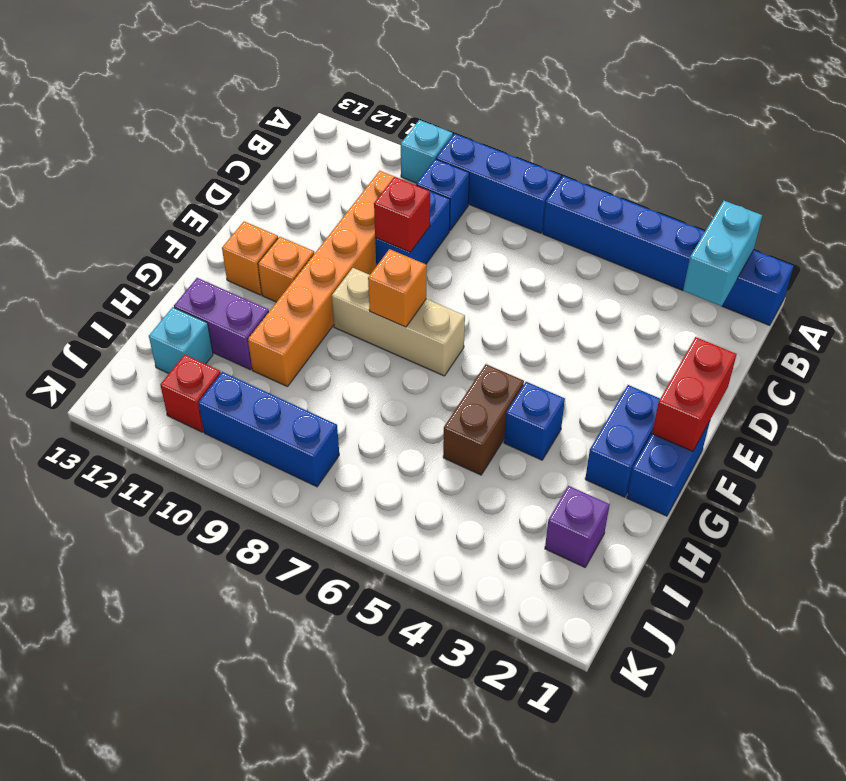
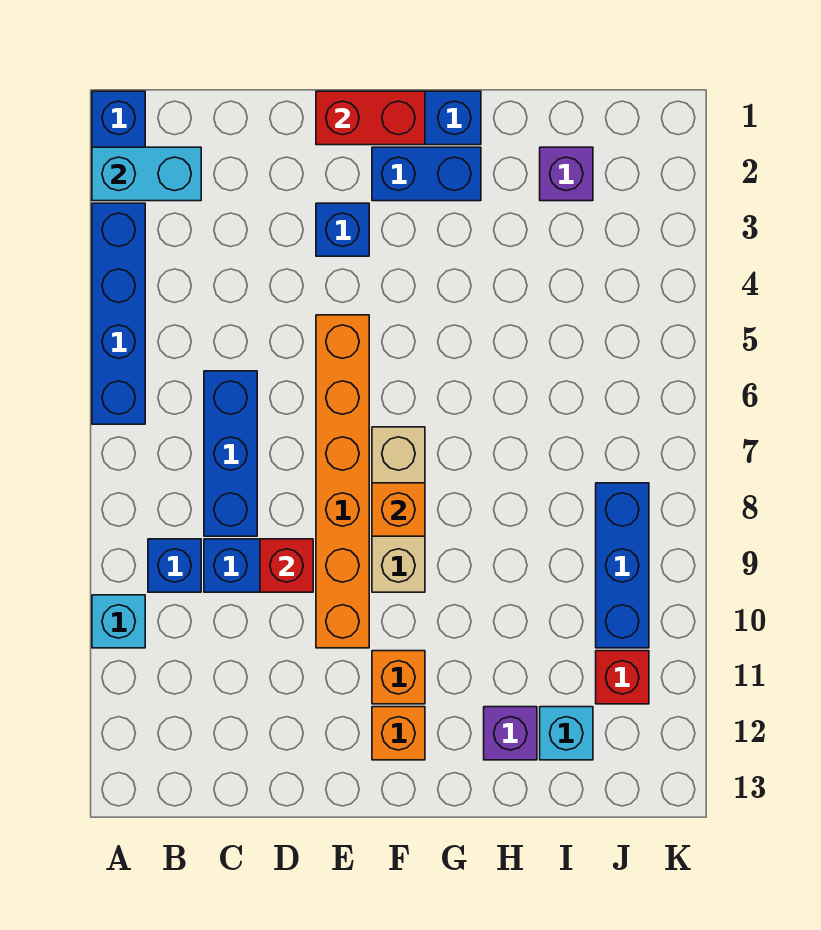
blue 1x3 brick [436,134,561,233] -> blue 1x3 brick moved to [204,371,257,536]
orange 1x6 brick [248,171,394,387] -> orange 1x6 brick turned to [316,315,369,648]
blue 1x1 brick [504,382,565,460] -> blue 1x1 brick moved to [316,203,369,256]
brown 1x2 brick [443,364,524,475] -> none
purple 1x2 brick [174,278,269,370] -> purple 1x1 brick [484,707,537,760]

